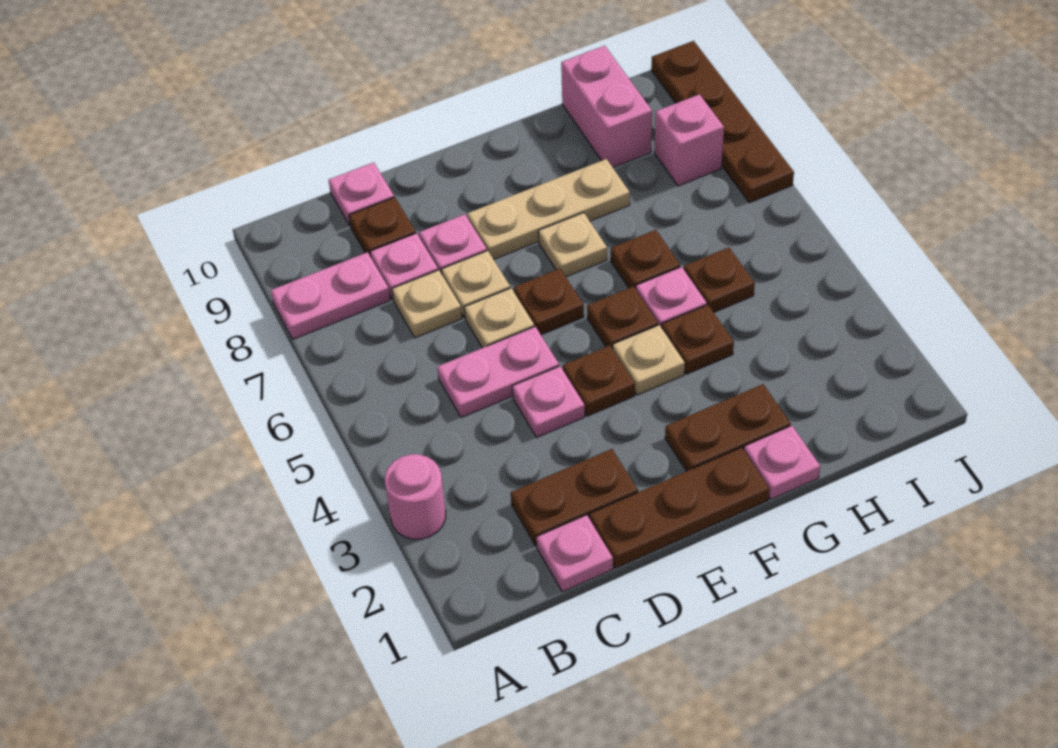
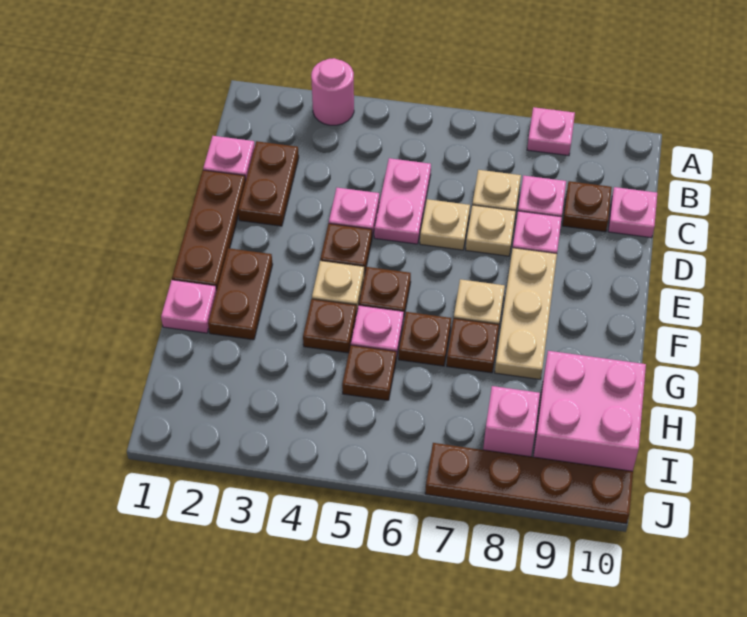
pink 1x2 plate [271,252,390,339] -> pink 1x1 plate [527,107,575,156]
brown 1x1 plate [514,268,584,335] -> brown 1x1 plate moved to [447,318,499,373]
pink 1x2 brick [561,46,652,167] -> pink 2x2 brick [533,351,646,471]

